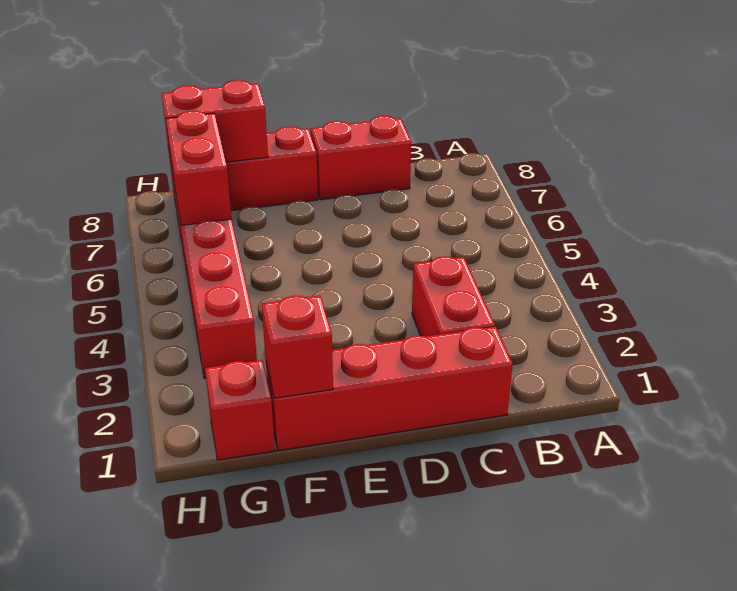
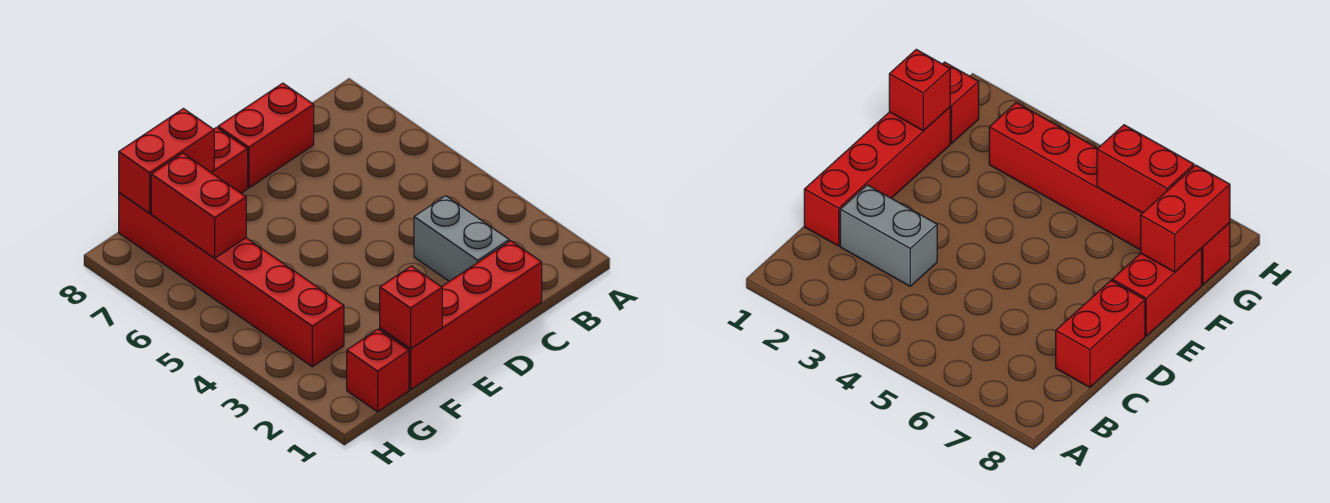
red 1x2 brick [412,256,495,337] -> grey 1x2 brick [414,196,509,281]

